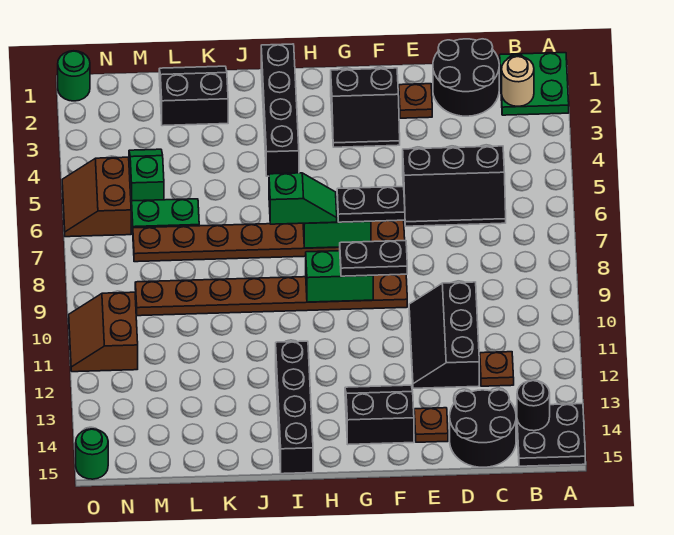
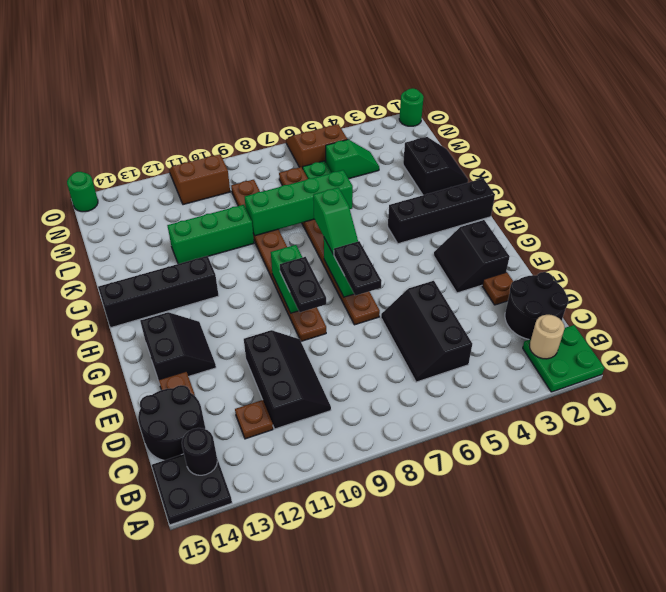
black 2x3 slope [409,282,479,388] -> black 2x3 slope turned to [244,330,331,429]
none -> green 1x4 brick [245,170,353,236]
none -> green 1x3 brick [167,205,254,264]

